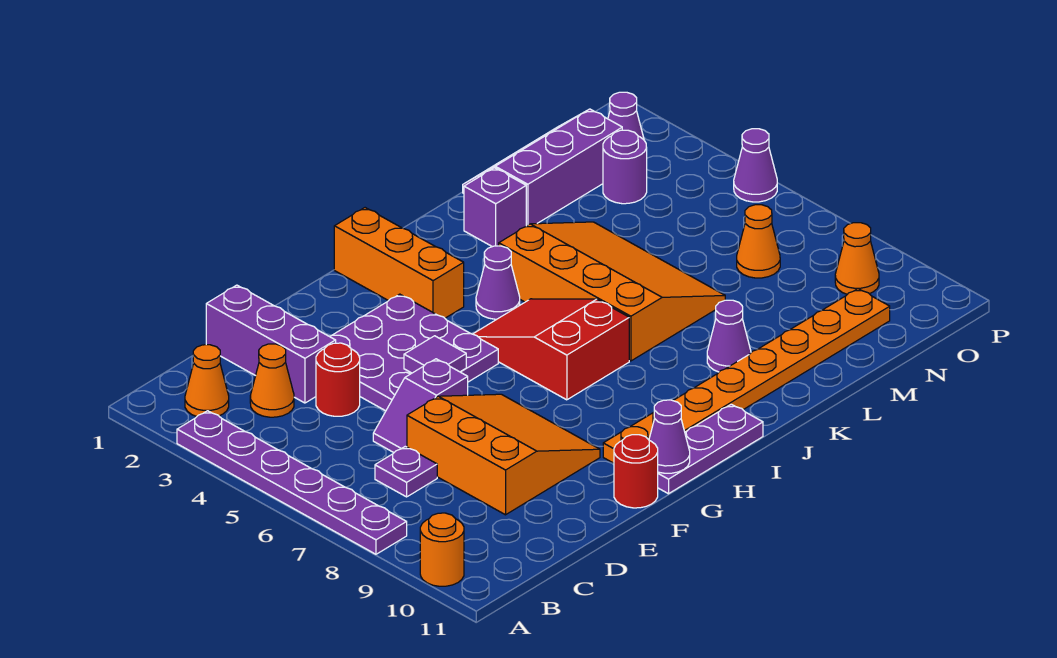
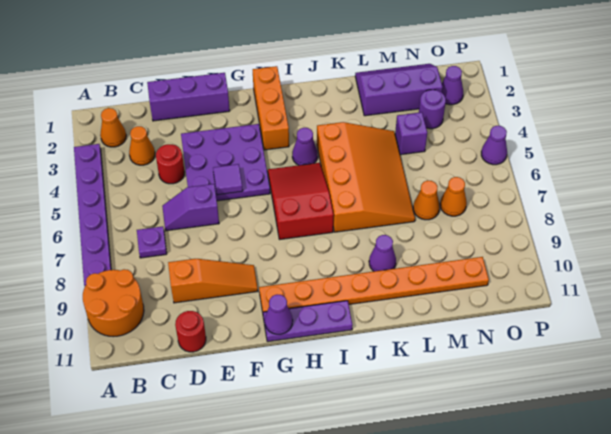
orange 1x1 round brick [420,513,464,586] -> orange 2x2 round brick [83,269,144,337]
purple 1x3 brick [206,285,336,403] -> purple 1x3 brick turned to [147,73,230,121]
orange 3x3 slope [407,394,600,515] -> orange 1x3 slope [168,259,258,303]
red 1x1 round brick [614,435,658,508] -> red 1x1 round brick moved to [175,311,206,352]
purple 1x1 brick [464,168,526,247] -> purple 1x1 brick moved to [395,112,427,155]
orange 1x1 cone [835,223,879,294] -> orange 1x1 cone moved to [413,180,440,220]

